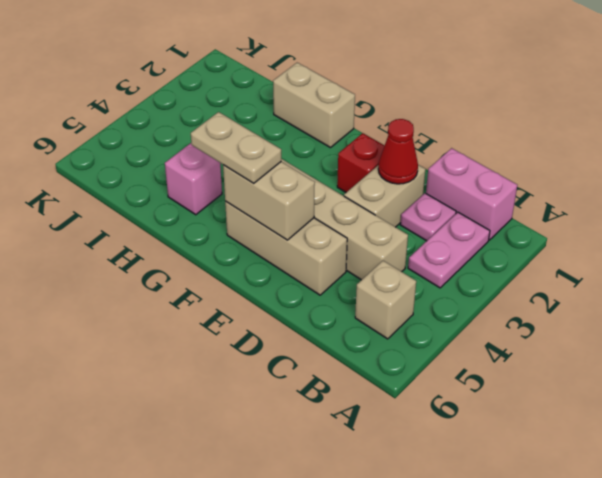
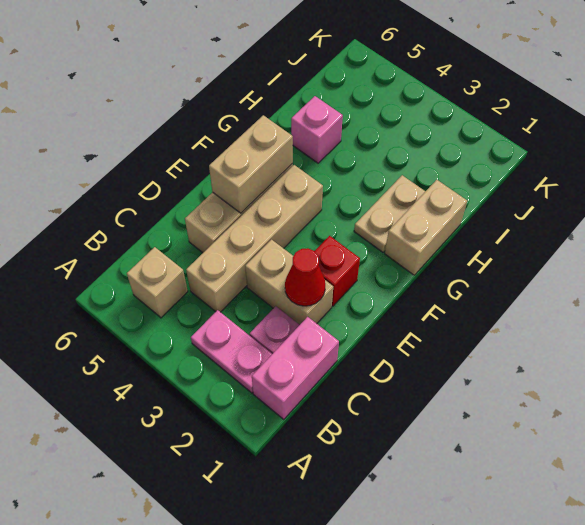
tan 1x2 plate [191,112,281,183] -> tan 1x2 plate moved to [354,175,425,252]

